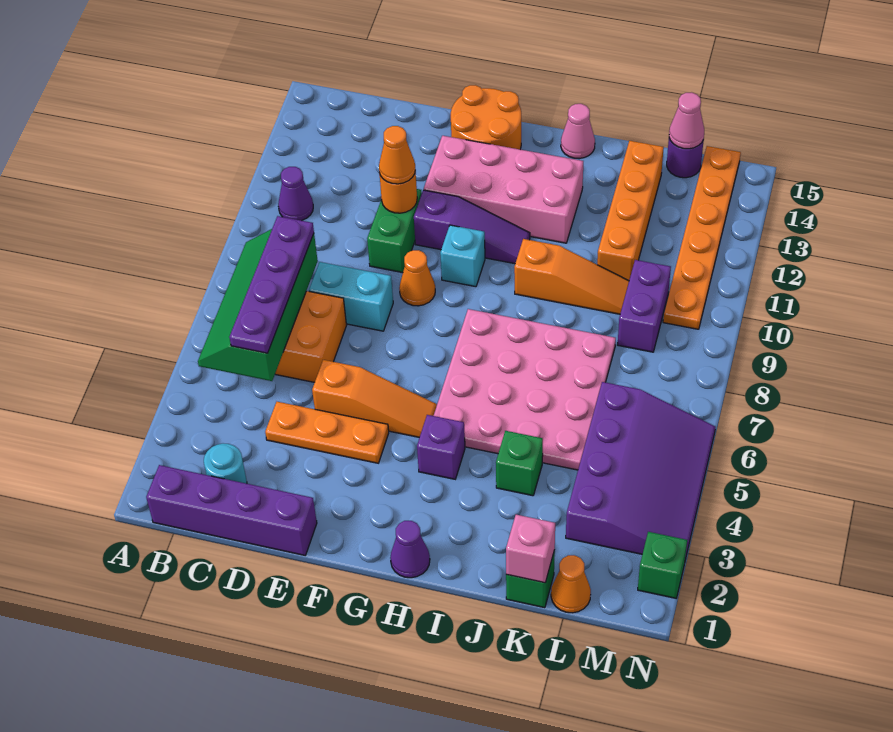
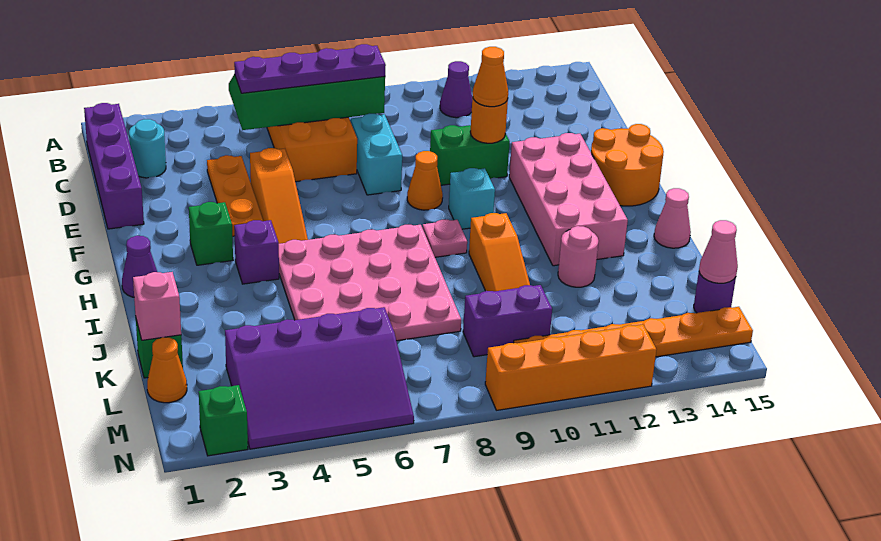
purple 1x3 slope [414,190,530,264] -> none
none -> pink 1x1 plate [423,220,467,257]
green 1x1 brick [496,431,543,496] -> green 1x1 brick moved to [189,202,233,265]
none -> pink 1x1 round brick [558,226,598,287]
orange 1x4 brick [597,141,664,281] -> orange 1x4 brick moved to [485,325,657,410]

